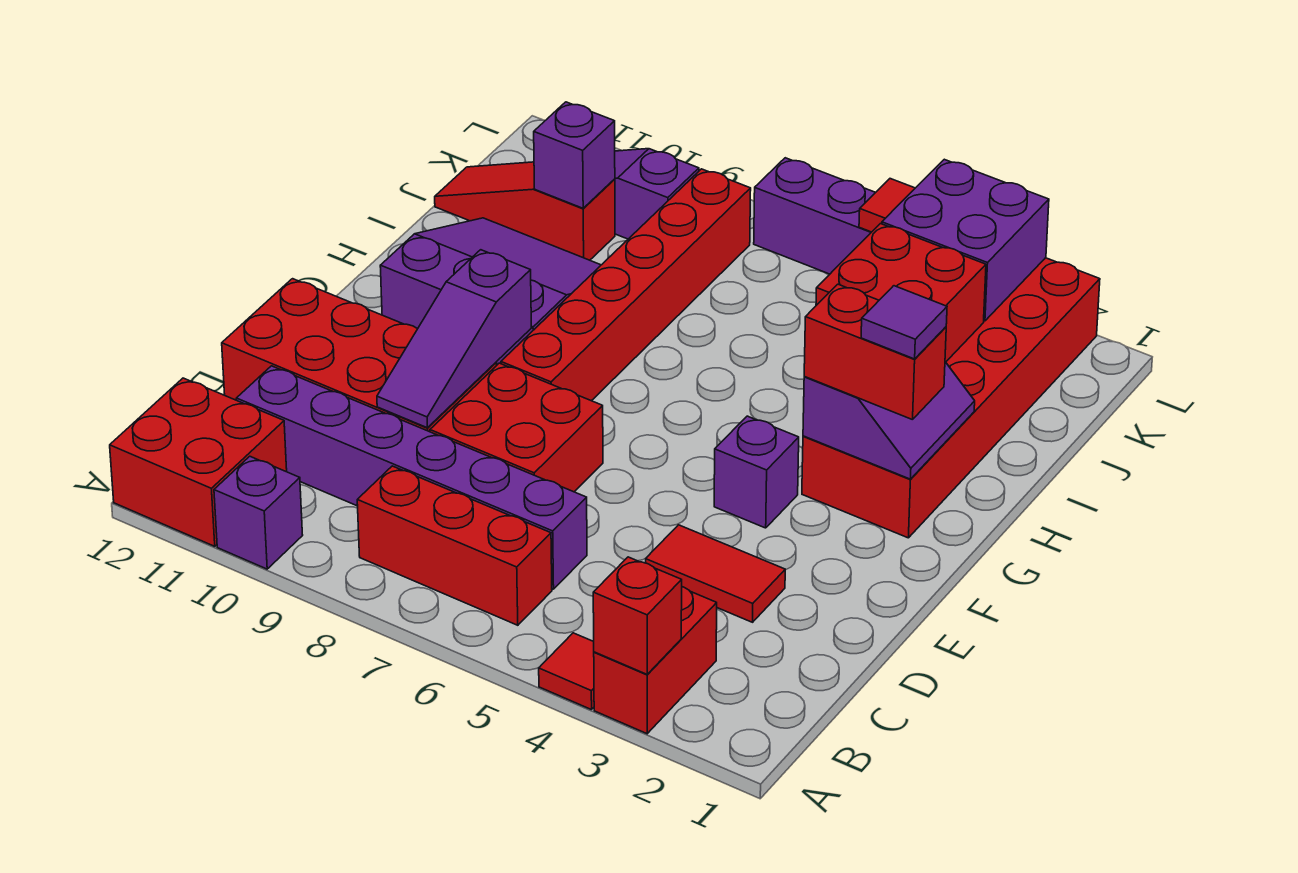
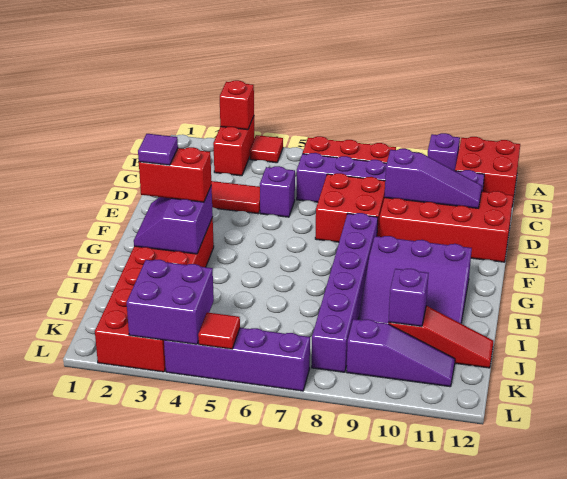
purple 1x3 slope [377,250,531,428] -> purple 1x3 slope turned to [384,149,482,208]
purple 1x1 brick [714,416,799,528] -> purple 1x1 brick moved to [260,166,295,217]
red 1x6 brick [501,169,751,401] -> purple 1x6 brick [312,213,378,372]
red 2x2 brick [816,224,986,362] -> none

